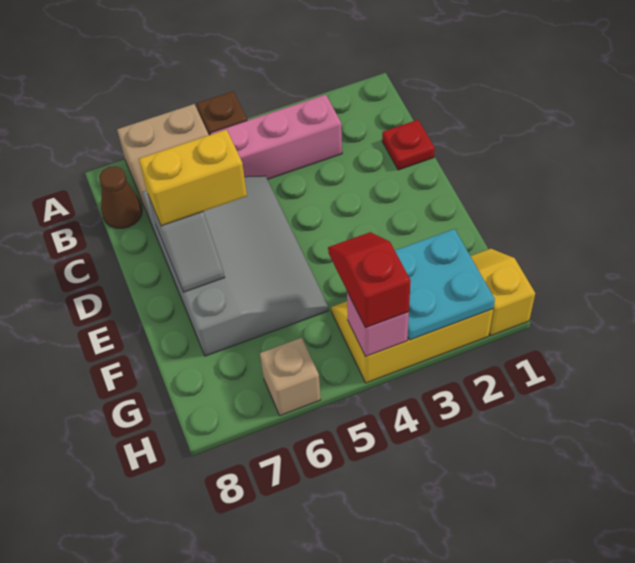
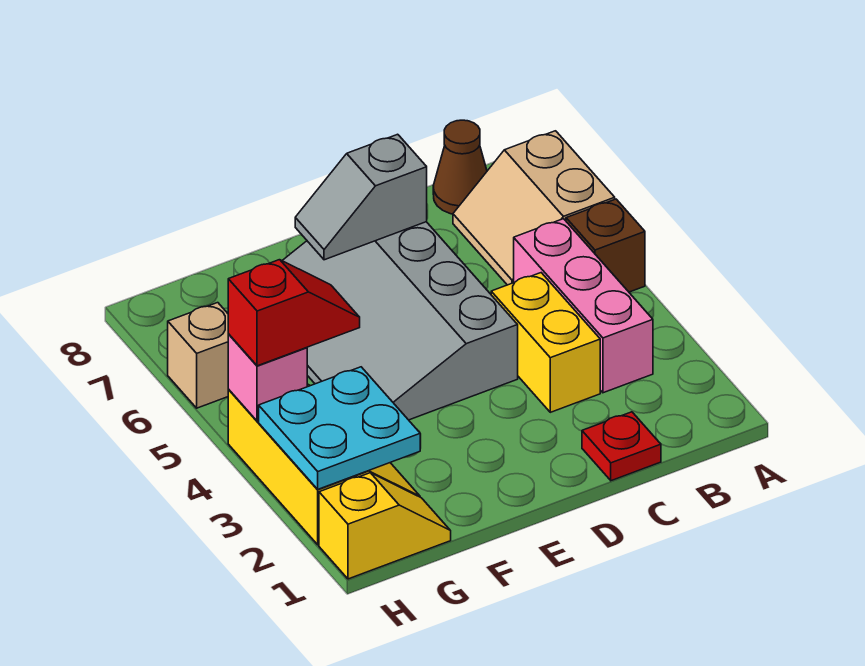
grey 3x4 slope [142,176,329,356] -> grey 3x4 slope turned to [282,222,518,420]
yellow 1x2 brick [139,129,247,226] -> yellow 1x2 brick moved to [491,273,600,412]

